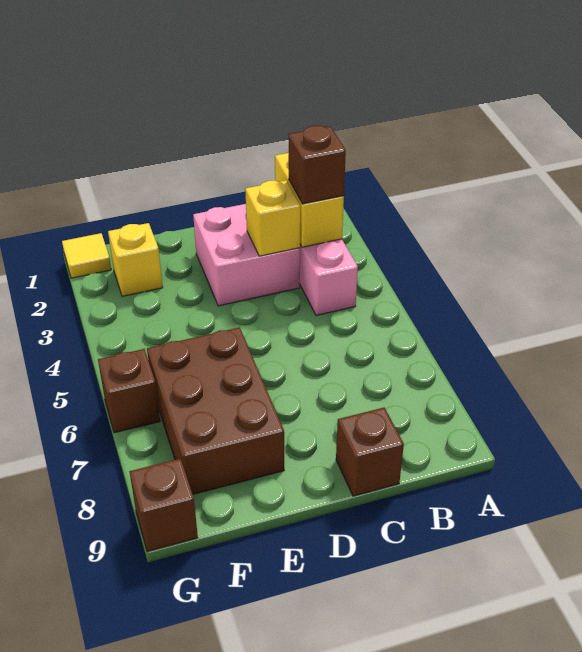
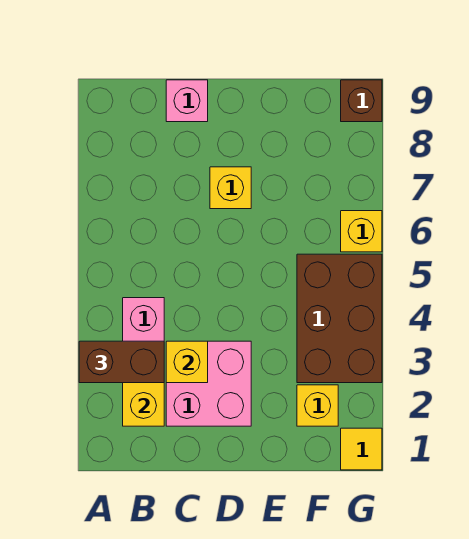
brown 1x1 brick [289,126,346,204] -> brown 1x2 brick [79,341,164,383]
brown 1x1 brick [336,408,404,496] -> pink 1x1 brick [166,80,208,122]
none -> yellow 1x1 brick [210,167,251,209]
brown 2x3 brick [147,327,284,494] -> brown 2x3 brick moved to [297,254,382,383]
brown 1x1 brick [98,349,160,433] -> yellow 1x1 brick [341,211,382,252]

